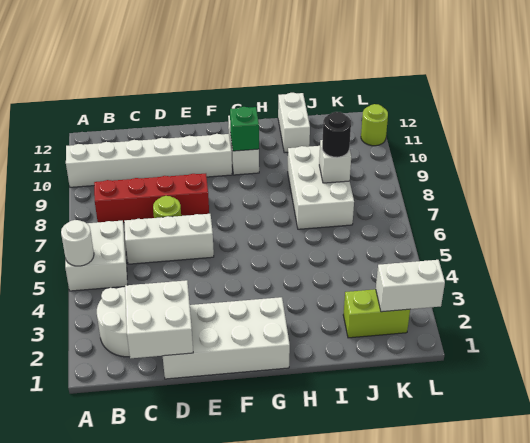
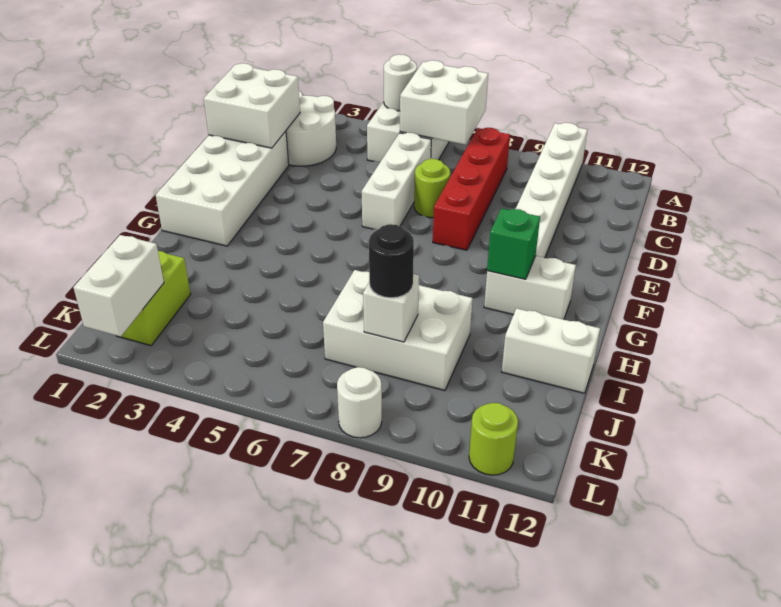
none -> white 2x2 brick [400,60,488,145]
none -> white 1x1 round brick [337,367,382,438]

